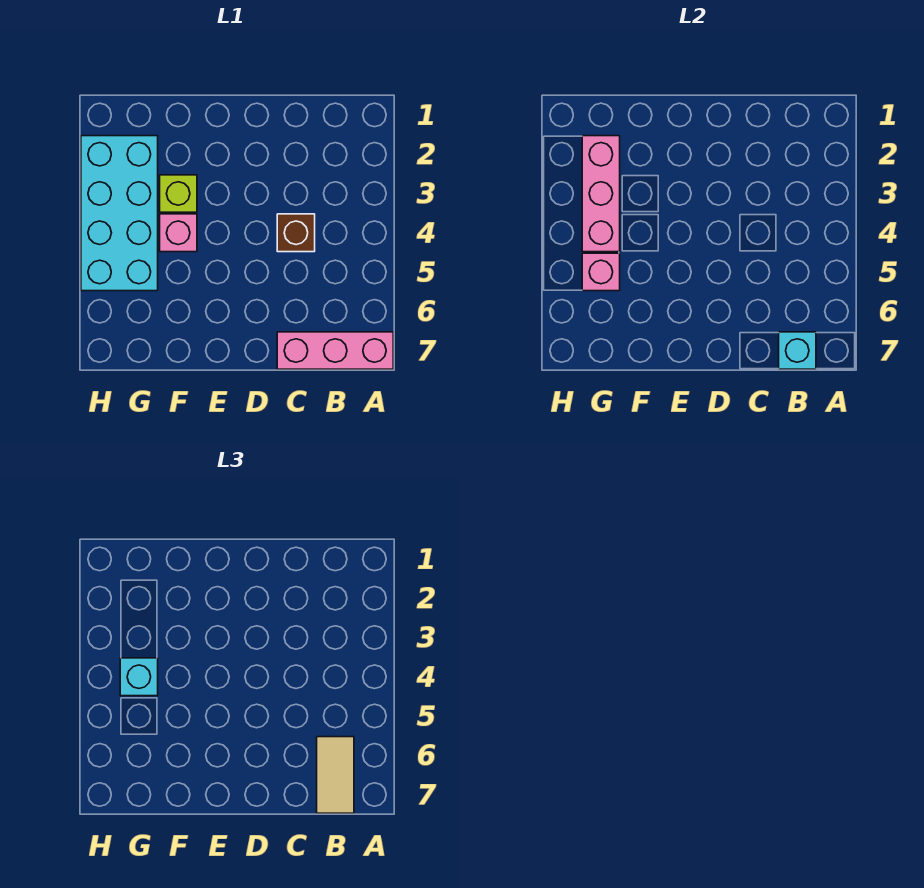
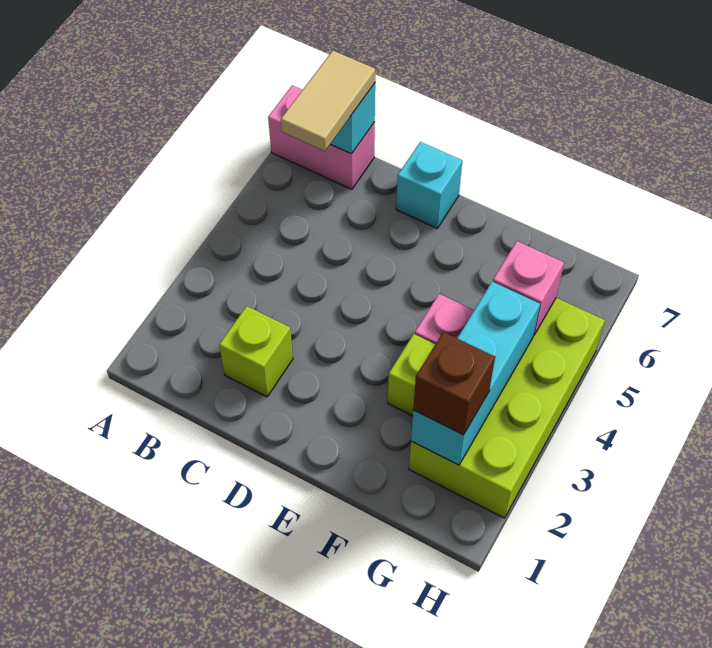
pink 1x3 brick [277,332,393,369] -> pink 1x2 brick [268,85,375,189]
none -> lime 1x1 brick [219,306,293,397]
brown 1x1 brick [277,214,315,252] -> brown 1x1 brick moved to [413,332,495,435]
cyan 2x4 brick [81,136,158,291] -> lime 2x4 brick [409,298,605,518]
pink 1x3 brick [582,136,620,252] -> cyan 1x3 brick [411,282,540,465]
cyan 1x1 brick [120,658,158,696] -> cyan 1x1 brick moved to [396,142,462,228]

